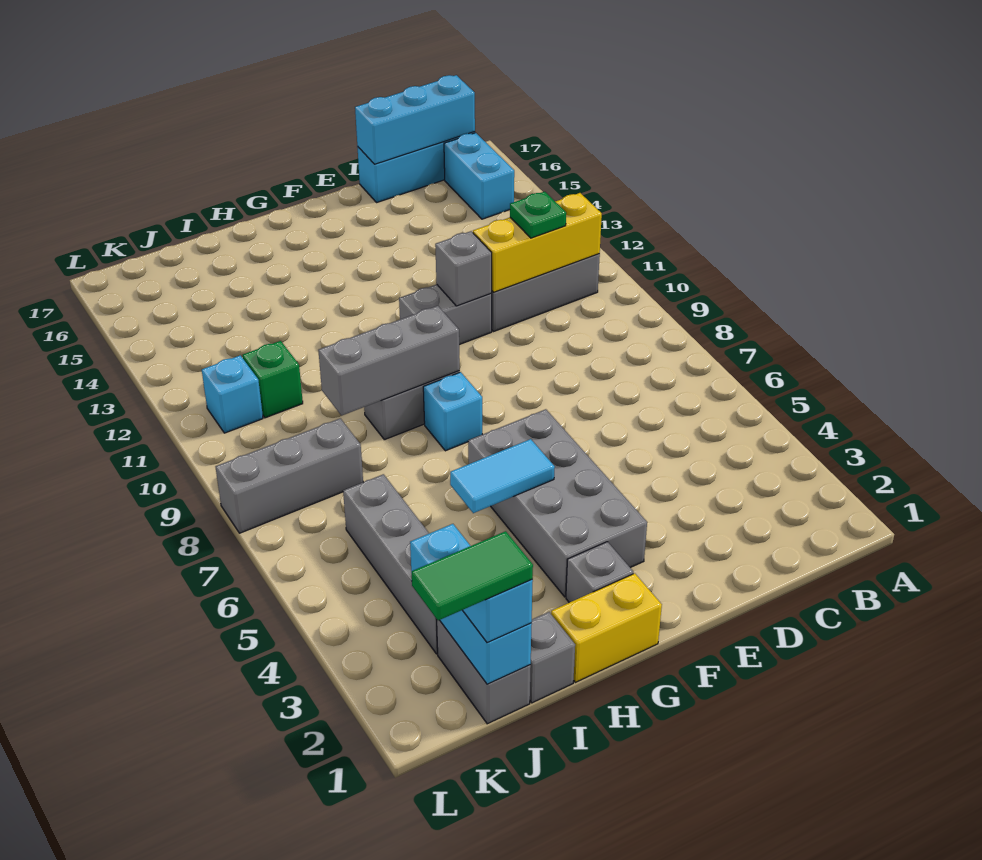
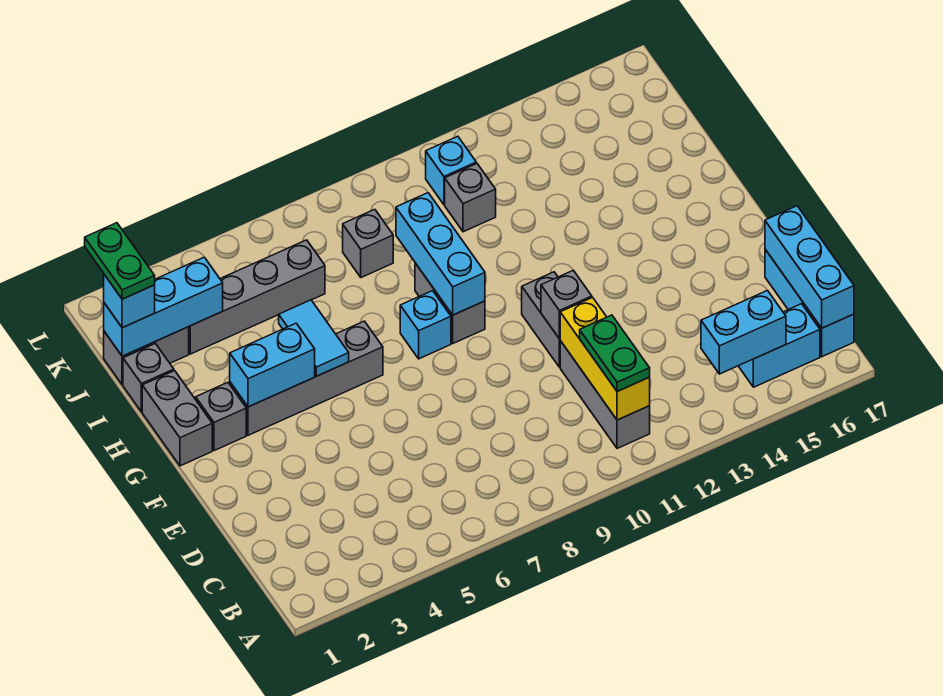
none -> cyan 1x2 brick [701,291,786,374]
green 1x1 plate [510,192,566,238] -> green 1x2 plate [580,315,650,392]
grey 2x4 brick [468,409,647,597] -> grey 1x4 brick [230,321,383,435]
yellow 1x2 brick [551,573,662,682] -> grey 1x2 brick [142,371,212,466]
none -> cyan 1x2 brick [230,323,315,407]
grey 1x3 brick [318,306,460,416] -> cyan 1x3 brick [396,193,485,315]
green 1x2 tile [412,531,533,620] -> green 1x2 plate [85,223,155,299]
grey 1x3 brick [216,418,363,533] -> grey 1x1 brick [343,209,393,278]
green 1x1 brick [243,341,303,418] -> grey 1x1 brick [445,164,496,232]

